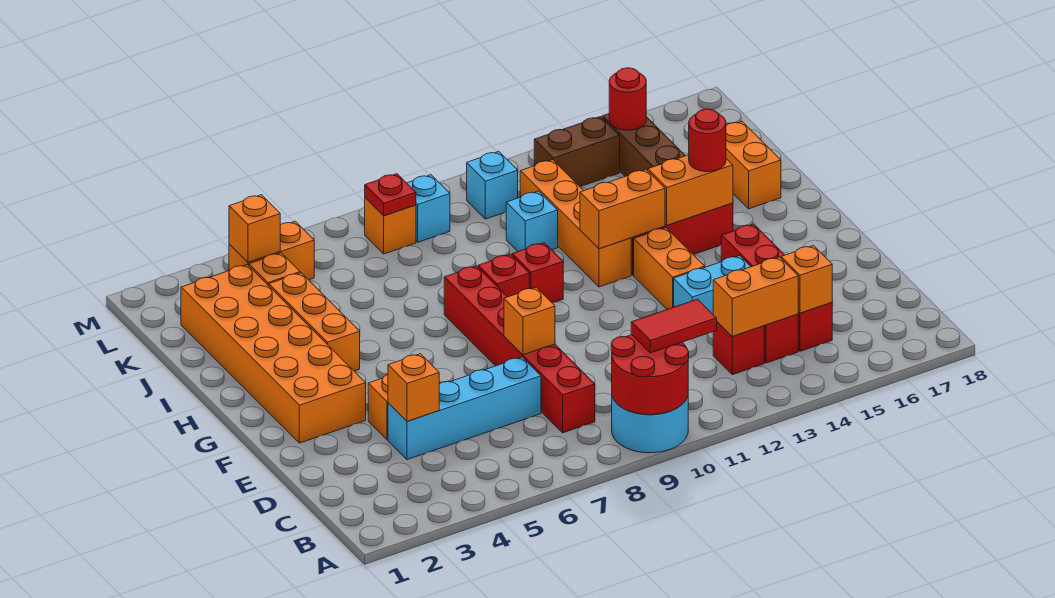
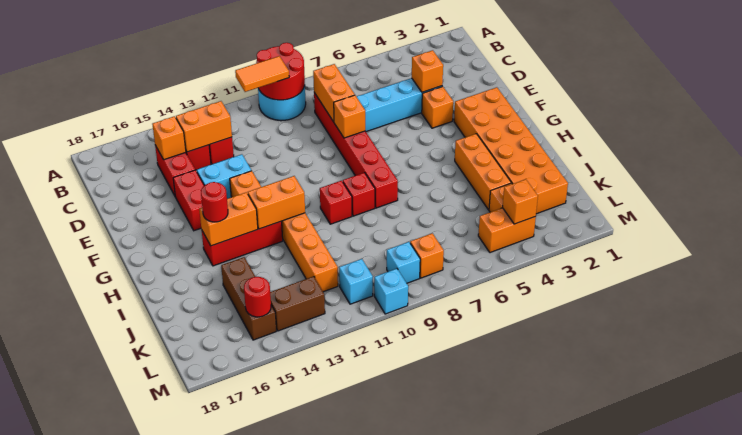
red 1x2 tile [631,299,717,353] -> orange 1x2 tile [235,56,289,92]
orange 1x2 brick [726,121,781,209] -> orange 1x2 brick moved to [313,64,355,122]
cyan 1x1 brick [506,191,558,251] -> cyan 1x1 brick moved to [374,269,408,314]
red 1x1 plate [365,174,416,216] -> none

